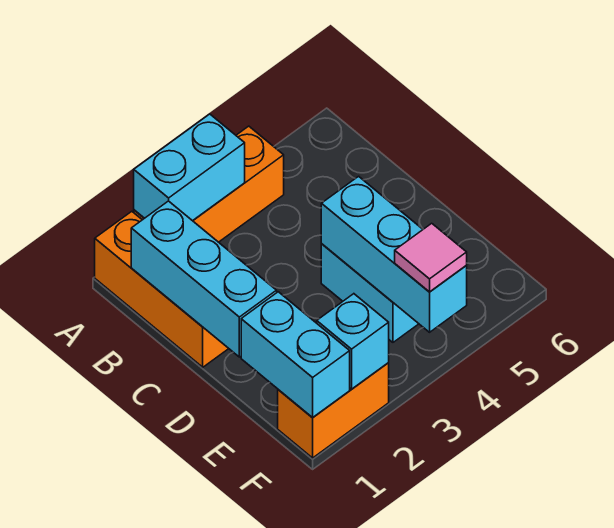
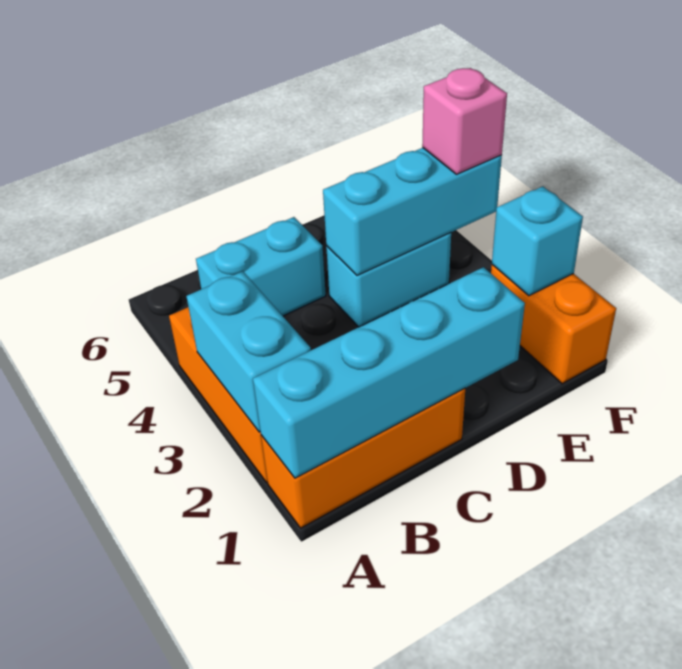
cyan 1x3 brick [131,201,277,357] -> cyan 1x4 brick [253,267,525,478]
cyan 1x2 brick [241,292,350,418] -> cyan 1x2 brick moved to [196,217,326,316]
pink 1x1 tile [395,223,467,292] -> pink 1x1 brick [422,68,507,174]

